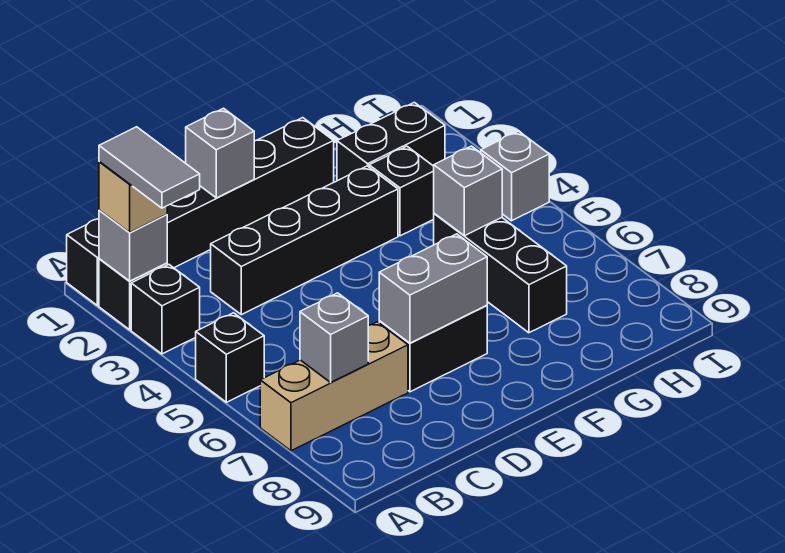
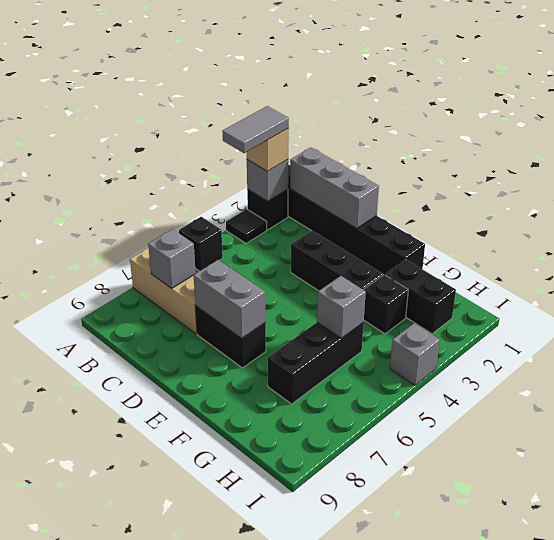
black 1x1 brick [131,265,200,354] -> black 1x1 tile [226,209,267,243]
black 1x4 brick [211,166,398,315] -> black 1x3 brick [291,230,383,291]
grey 1x1 brick [186,108,254,198] -> grey 1x3 brick [290,148,379,229]

